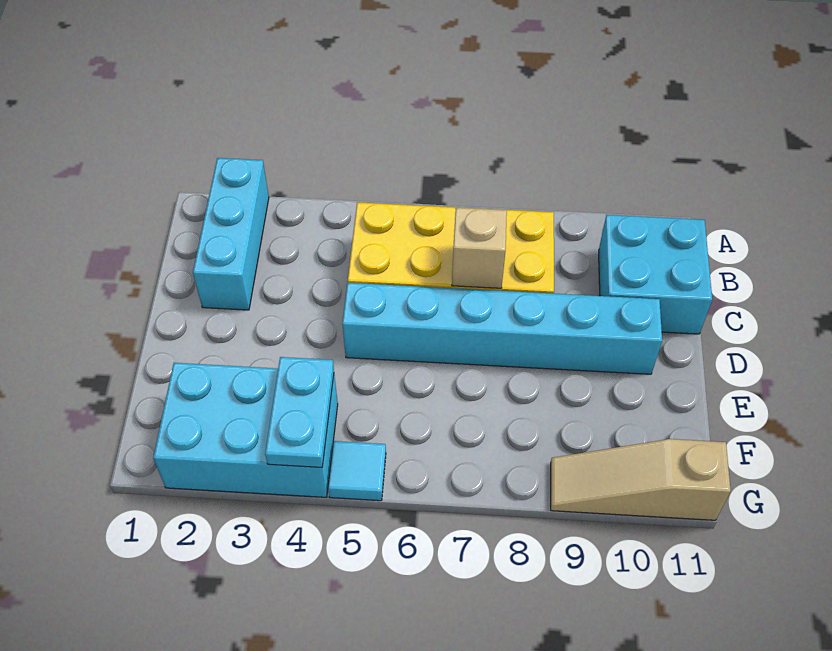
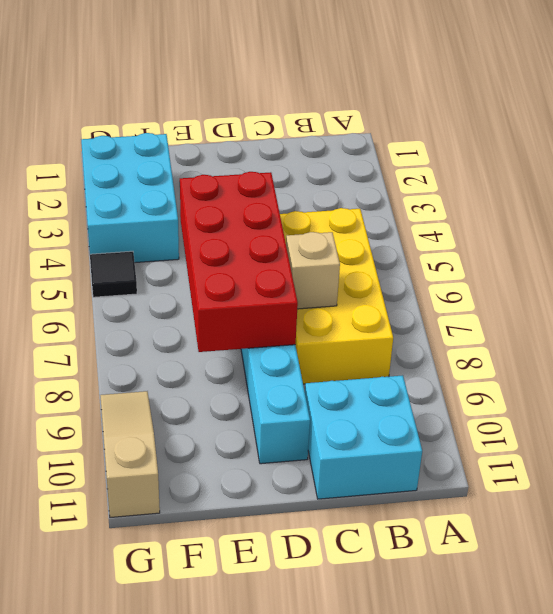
cyan 1x3 brick [193,158,269,310] -> none
none -> red 2x4 brick [180,172,298,352]
cyan 1x2 plate [265,357,334,468] -> none
cyan 1x1 tile [328,441,386,501] -> black 1x1 tile [90,251,137,297]

